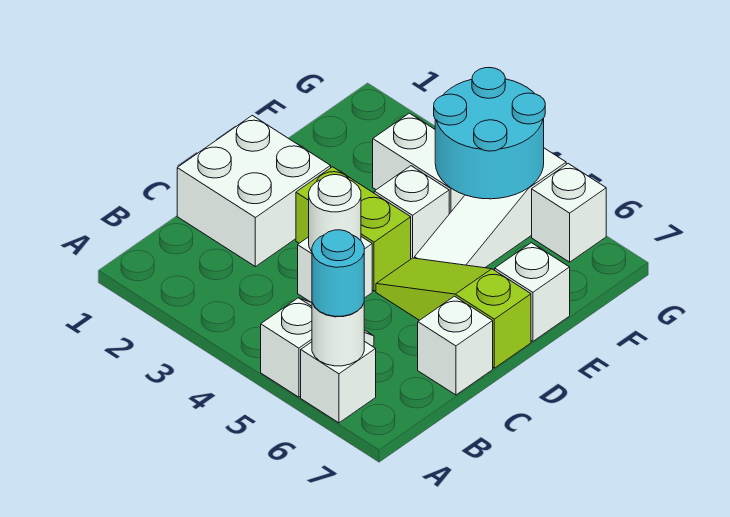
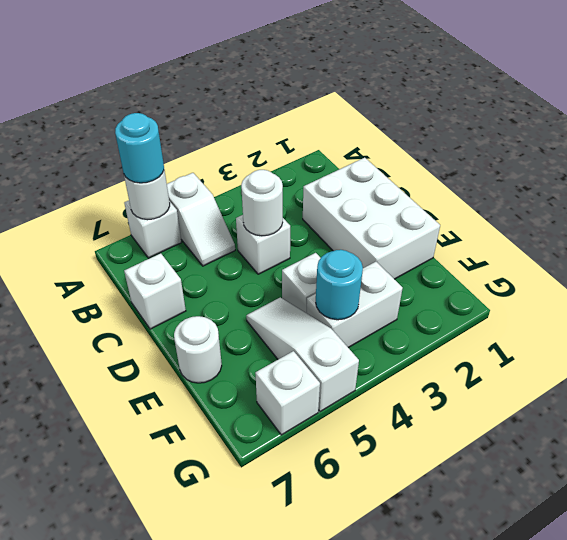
white 2x2 brick [177,115,331,267] -> white 2x3 brick [303,158,440,279]
lime 1x2 brick [296,167,411,291] -> none
lime 1x3 slope [376,258,531,368] -> none
white 1x1 brick [495,243,570,341] -> white 1x1 round brick [174,316,222,383]
cyan 2x2 round brick [434,67,545,199] -> cyan 1x1 round brick [316,250,363,320]

